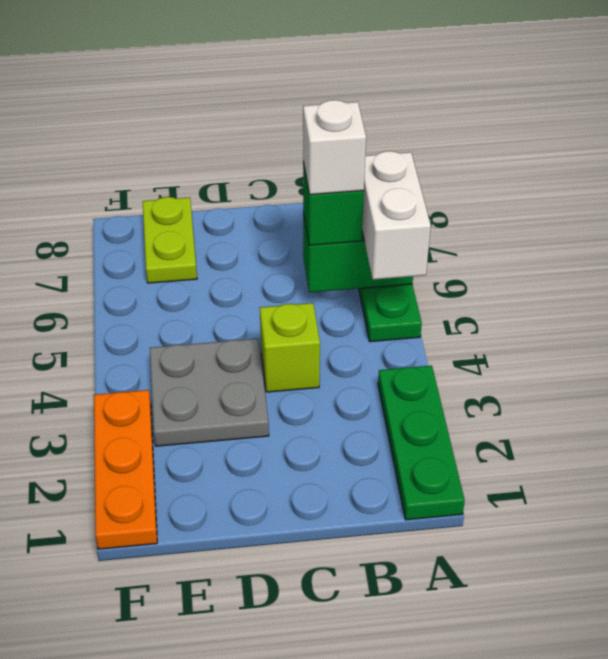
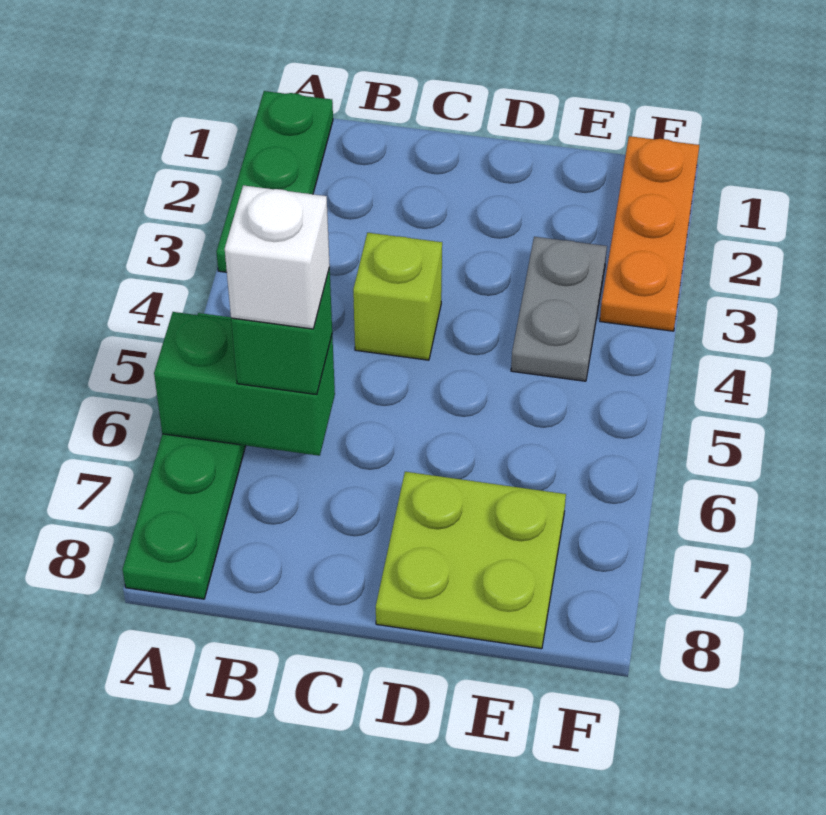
white 1x2 brick [362,151,431,280] -> none
grey 2x2 plate [150,339,269,446] -> grey 1x2 plate [511,237,607,381]
lime 1x2 plate [143,197,197,283] -> lime 2x2 plate [376,472,566,649]

